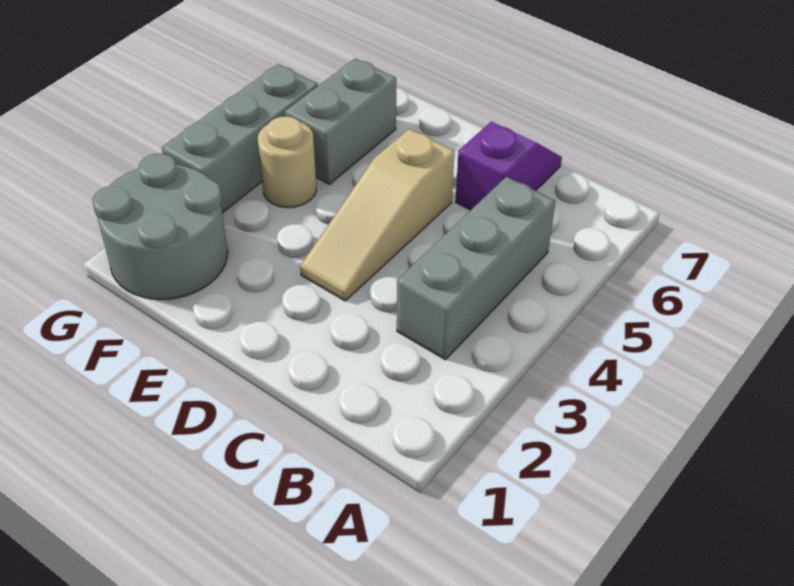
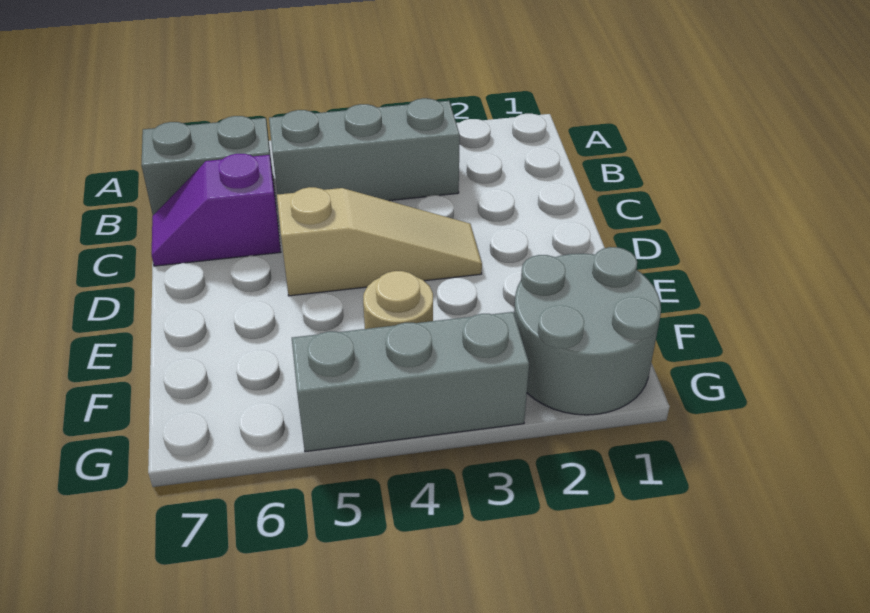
grey 1x2 brick [285,58,396,184] -> grey 1x2 brick moved to [142,116,276,215]

